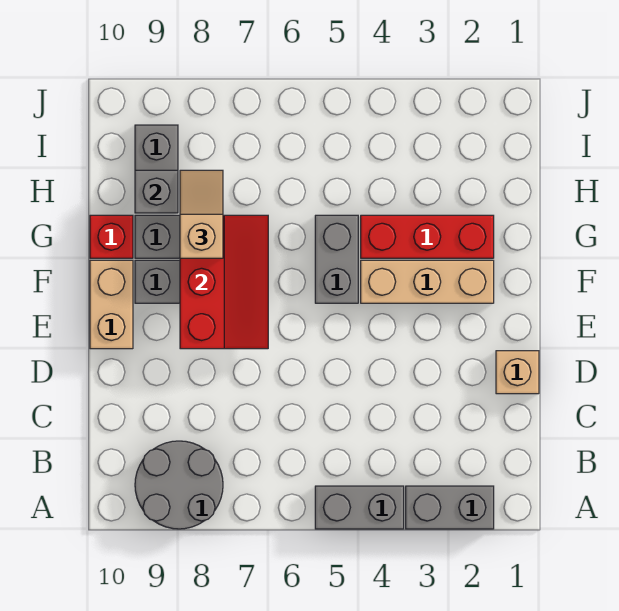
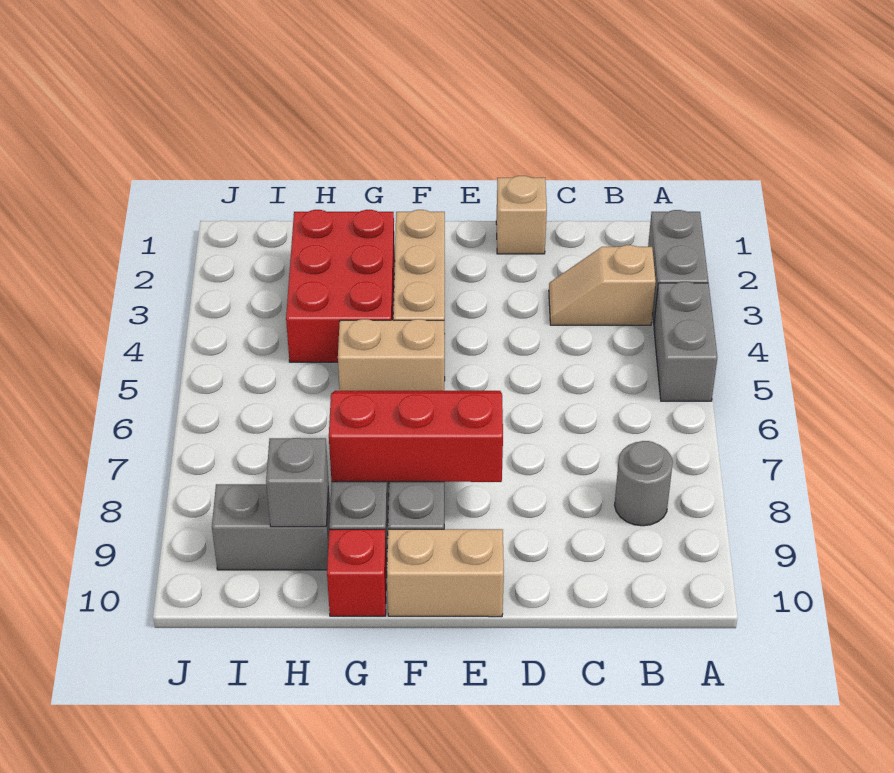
grey 2x2 round brick [135,441,223,529] -> grey 1x1 round brick [615,441,673,526]
grey 1x2 brick [315,215,358,303] -> tan 1x2 brick [338,319,445,391]
red 1x3 brick [361,215,494,258] -> red 2x3 brick [286,210,395,362]
tan 1x2 slope [180,170,223,258] -> tan 1x2 slope moved to [549,245,656,325]

